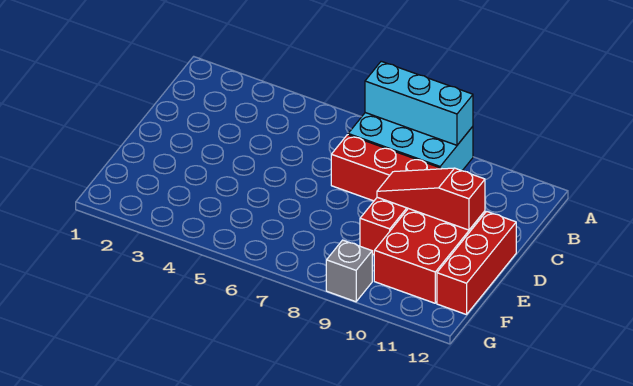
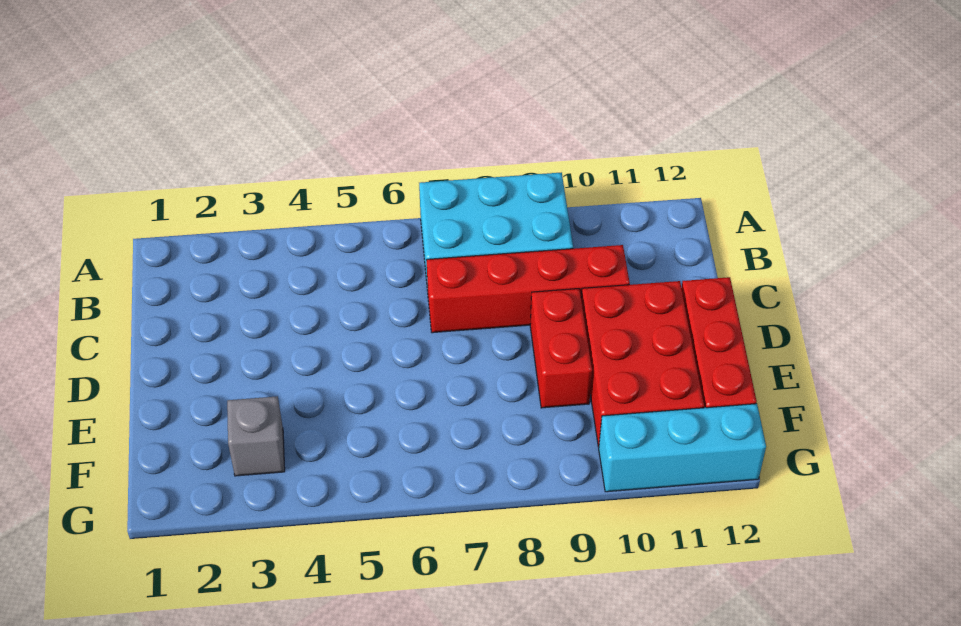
cyan 1x3 brick [365,61,473,145] -> cyan 1x3 brick moved to [599,404,766,492]
red 1x3 slope [377,168,485,230] -> none
grey 1x1 brick [326,240,372,302] -> grey 1x1 brick moved to [227,396,285,476]

